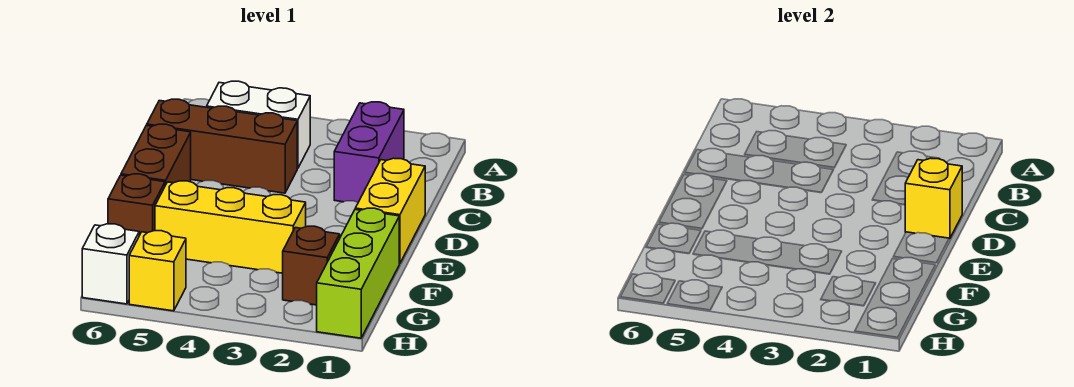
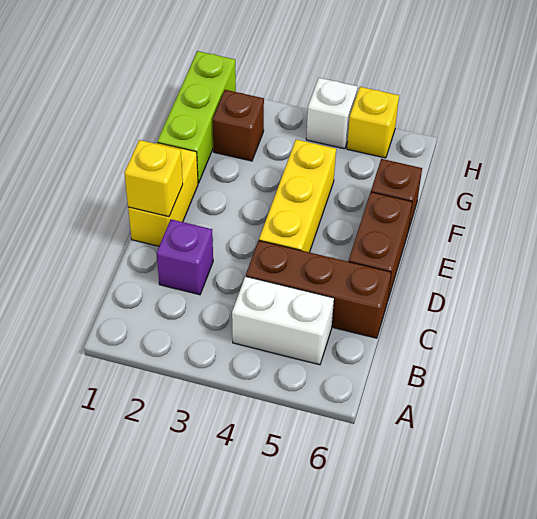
purple 1x2 brick [334,102,404,202] -> purple 1x1 brick [157,219,213,295]
yellow 1x3 brick [155,181,306,273] -> yellow 1x3 brick turned to [259,140,336,252]
white 1x1 brick [82,224,139,304] -> white 1x1 brick moved to [306,78,358,149]

